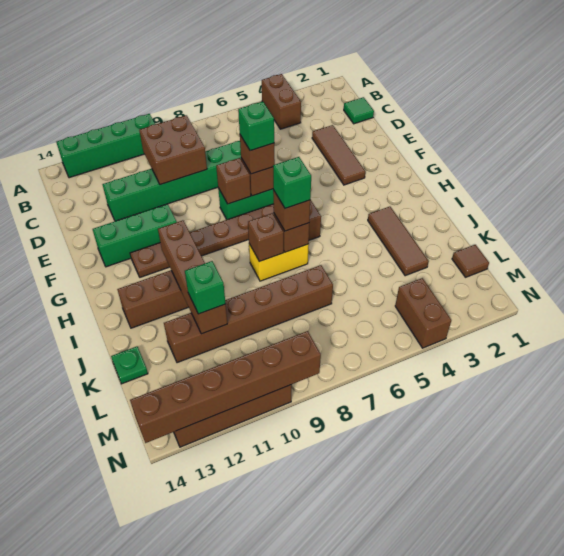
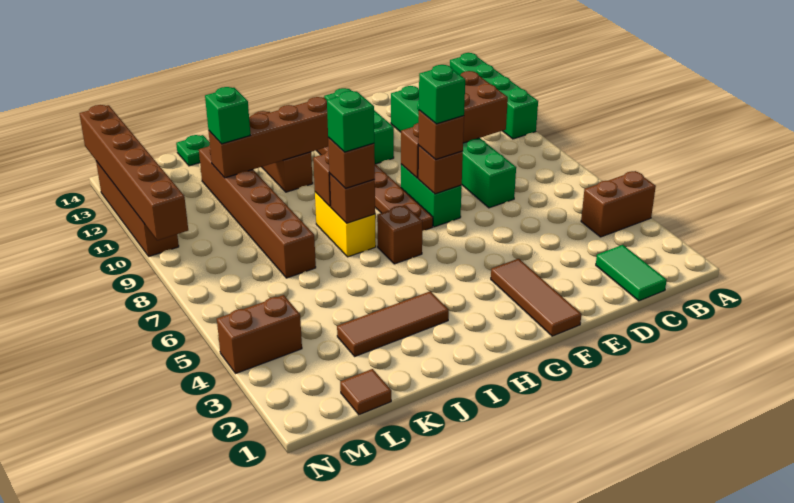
green 1x1 tile [344,97,374,124] -> green 1x2 tile [596,245,667,301]
brown 1x3 tile [312,125,365,185] -> brown 1x3 tile turned to [491,259,581,336]

